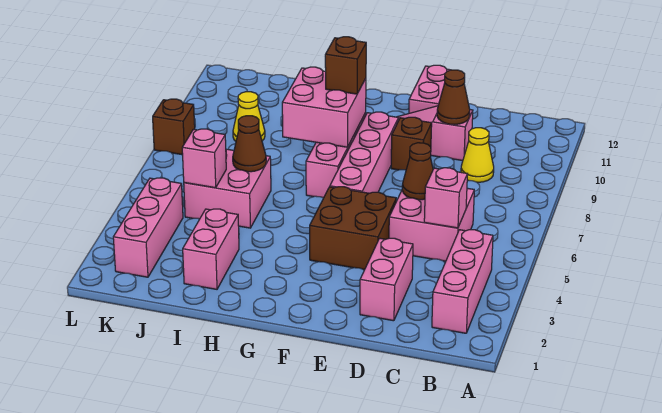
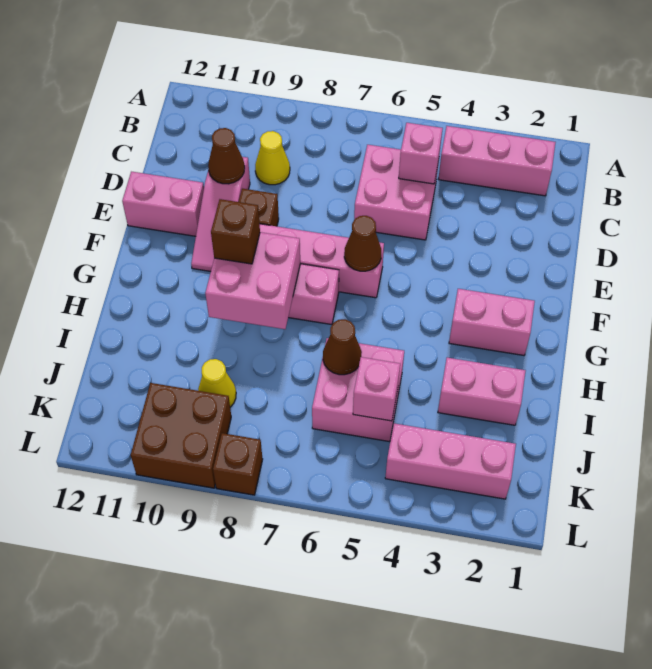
pink 1x2 brick [360,238,413,321] -> pink 1x2 brick moved to [449,289,535,355]
brown 1x1 cone [402,143,433,200] -> brown 1x1 cone moved to [344,216,381,271]
brown 2x2 brick [310,187,396,270] -> brown 2x2 brick moved to [131,383,231,488]

